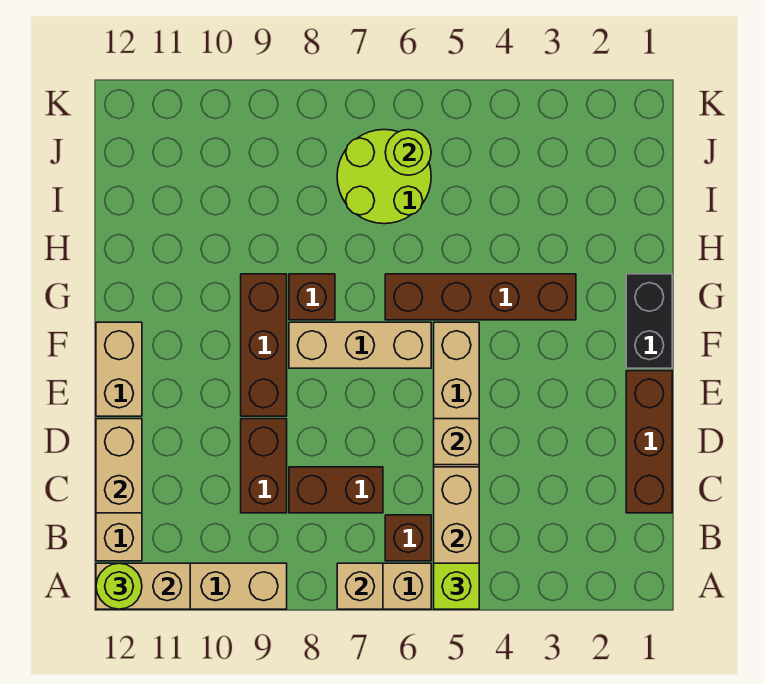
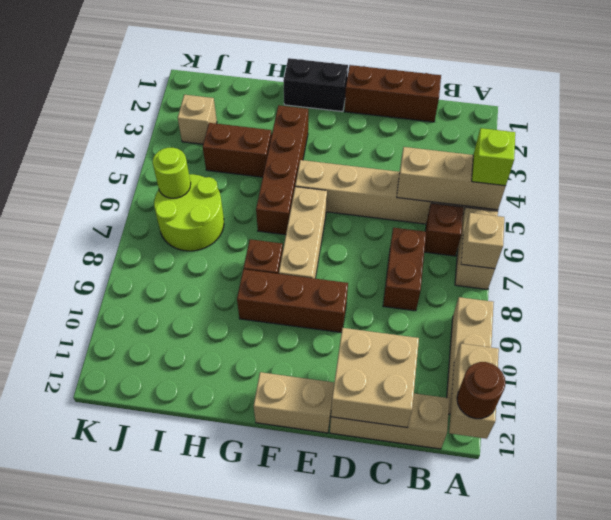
lime 1x1 round brick [96,563,142,609] -> brown 1x1 round brick [457,362,506,419]
brown 1x2 brick [241,419,287,513] -> brown 1x2 brick moved to [203,123,272,177]
tan 1x2 brick [96,419,142,513] -> tan 2x2 brick [331,328,419,428]
tan 1x1 brick [434,419,479,465] -> tan 1x1 brick moved to [178,95,217,144]

